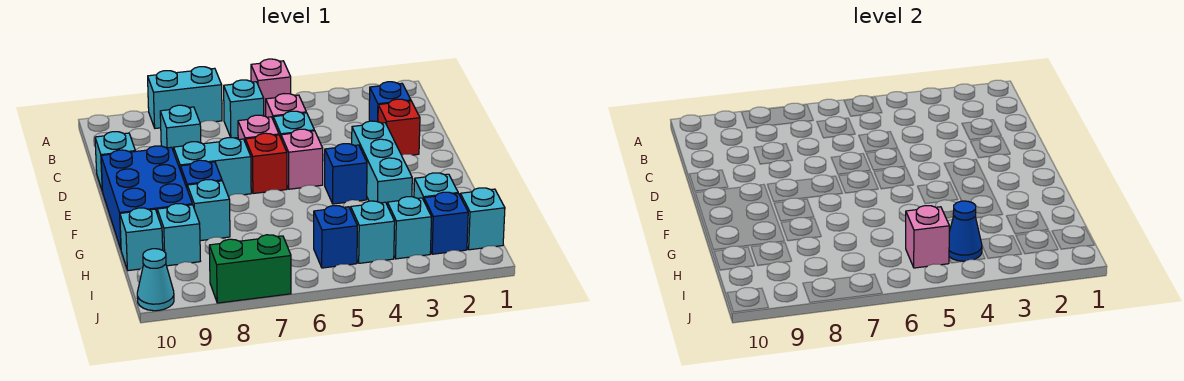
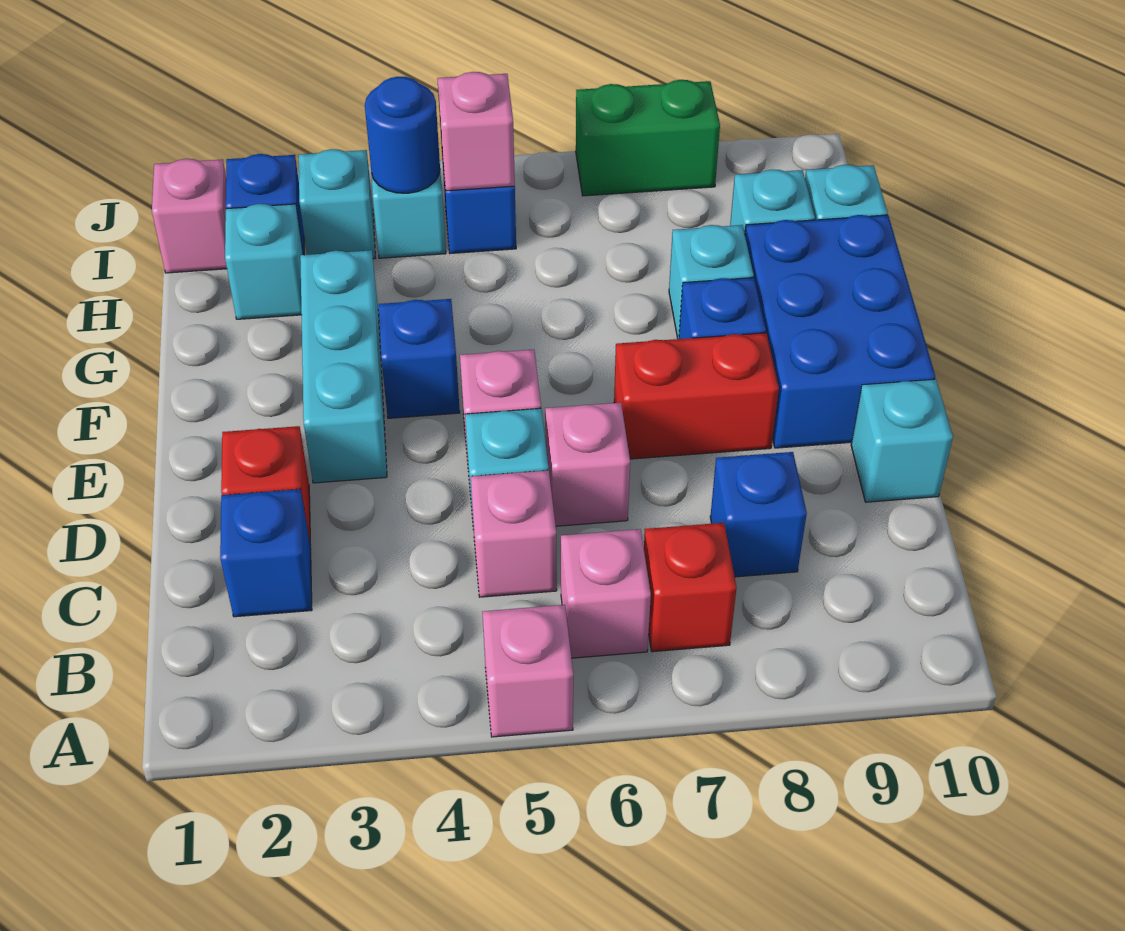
cyan 1x2 brick [148,67,222,128] -> none
cyan 1x1 brick [224,80,264,138] -> pink 1x1 brick [561,529,651,658]
cyan 1x1 brick [160,105,201,152] -> blue 1x1 brick [710,452,807,577]
red 1x1 brick [245,133,287,194] -> red 1x1 brick moved to [644,523,737,652]
cyan 1x2 brick [174,138,251,196] -> red 1x2 brick [614,333,779,459]
cyan 1x1 brick [460,188,505,250] -> pink 1x1 brick [152,159,227,273]
blue 1x1 cone [949,201,982,261] -> blue 1x1 round brick [365,77,440,193]
cyan 1x1 cone [137,249,174,311] -> none

